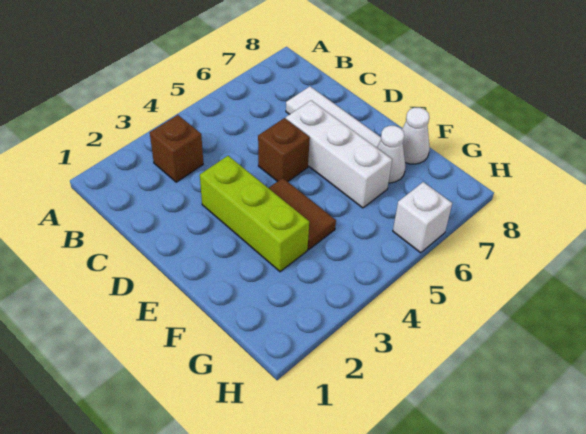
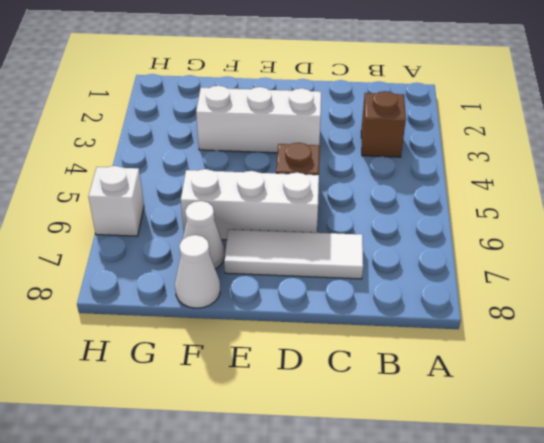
lime 1x3 brick [200,156,309,272] -> white 1x3 brick [196,86,321,153]
brown 1x2 tile [269,178,336,250] -> none

